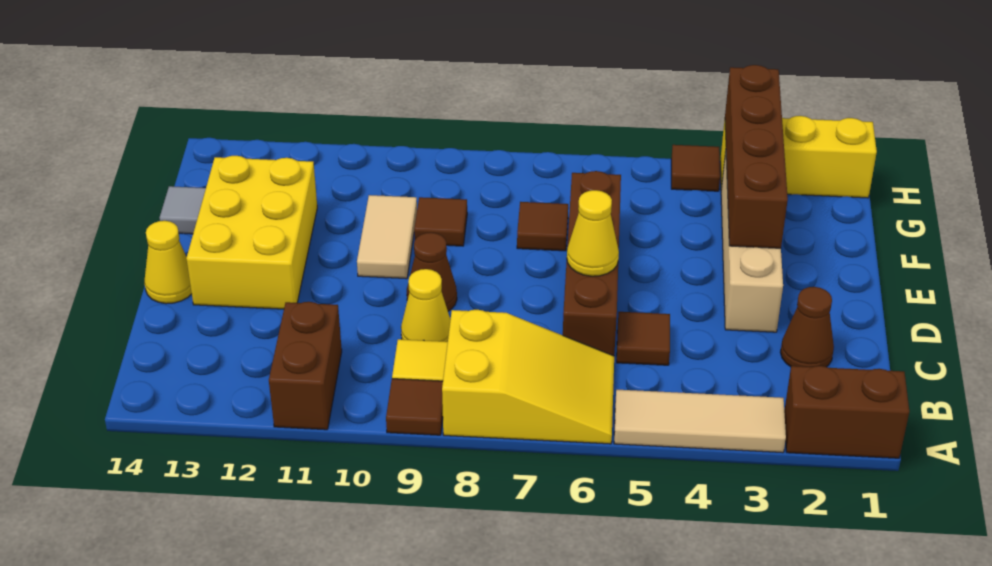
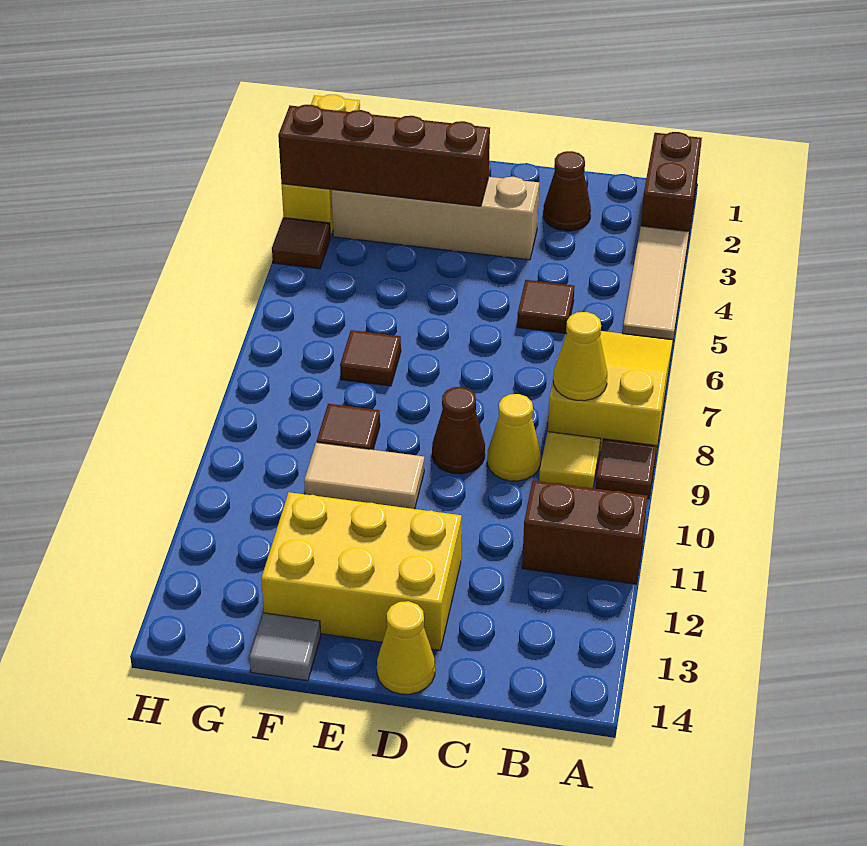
brown 1x4 brick [563,171,621,356] -> none
yellow 1x1 cone [567,190,619,276] -> yellow 1x1 cone moved to [553,312,607,401]

